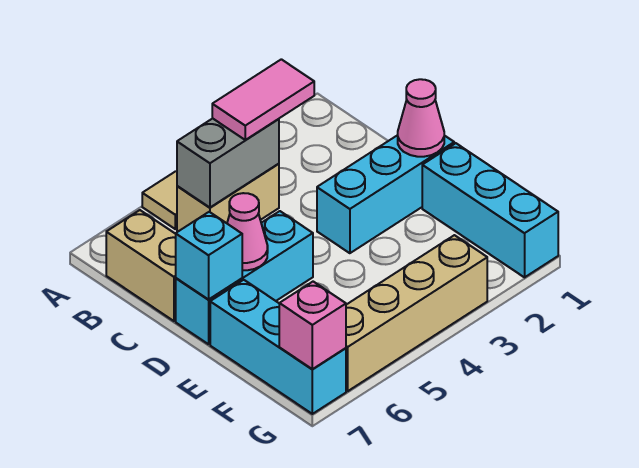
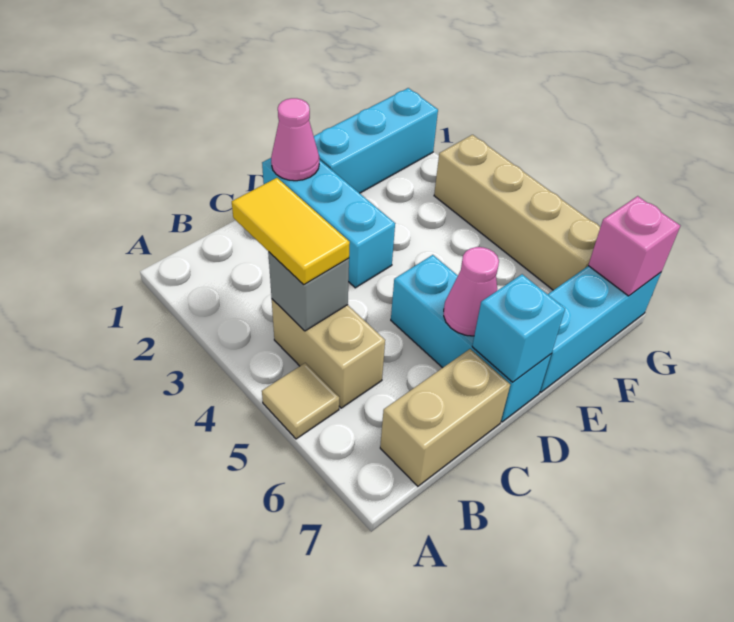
pink 1x2 tile [212,59,314,140] -> yellow 1x2 tile [232,178,350,284]
grey 1x2 brick [177,118,279,207] -> grey 1x1 brick [268,252,349,331]

